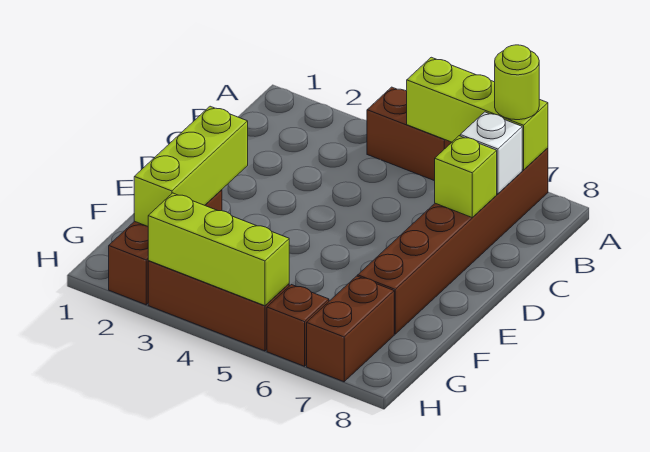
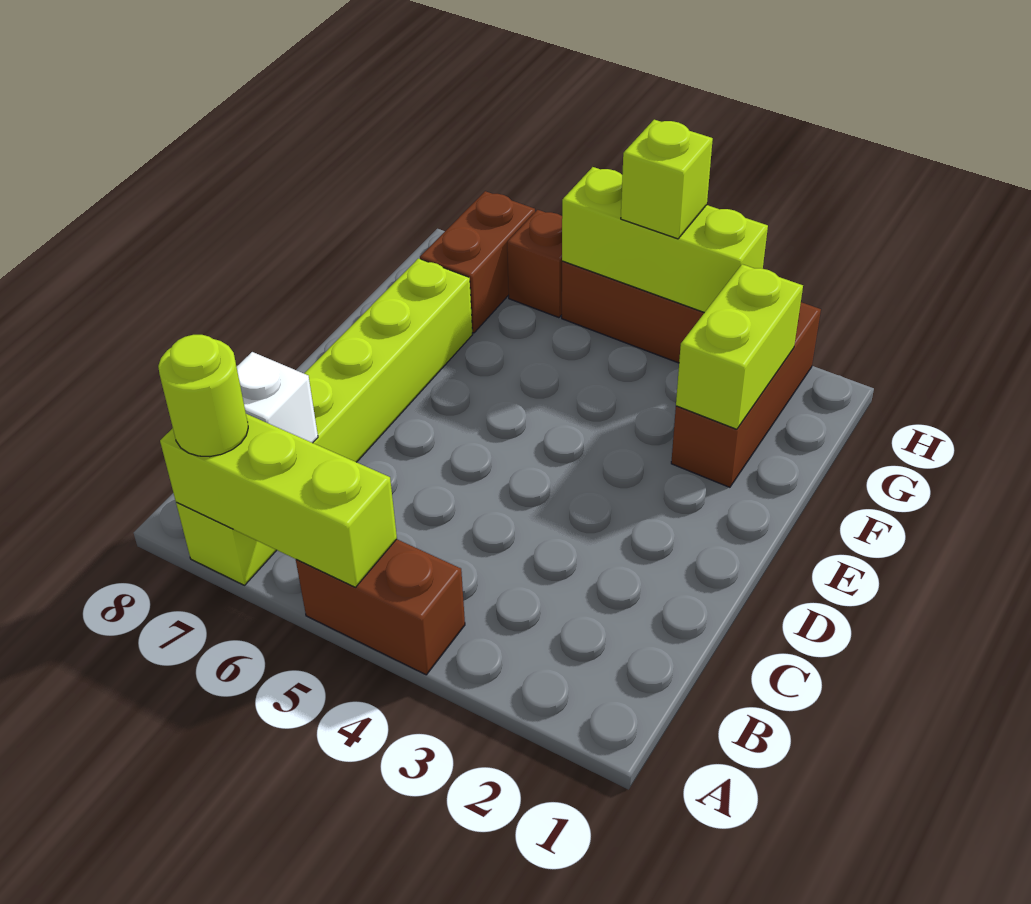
brown 1x6 brick [358,148,548,334] -> lime 1x6 brick [176,258,473,585]
lime 1x1 brick [435,136,497,218] -> lime 1x1 brick moved to [621,120,713,239]
lime 1x3 brick [134,106,248,226] -> lime 1x2 brick [676,264,803,429]

